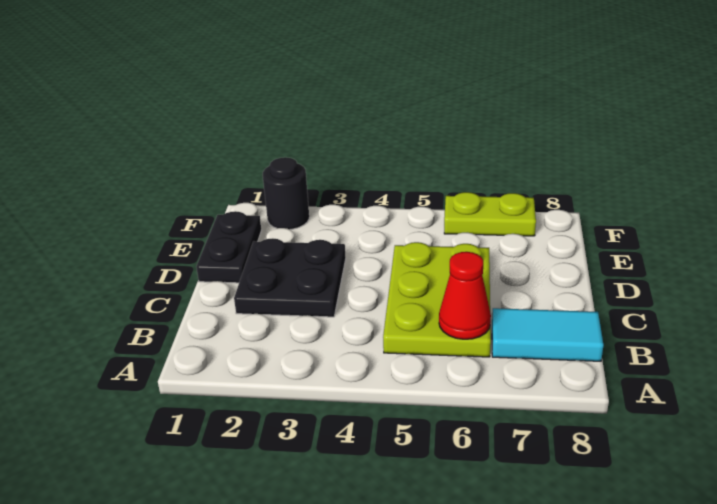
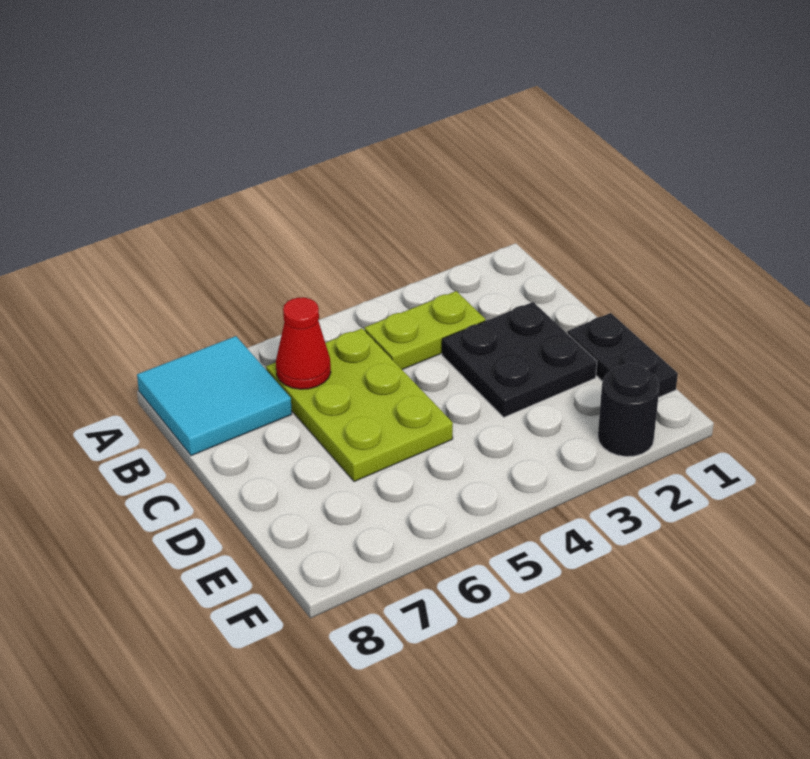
cyan 1x2 tile [492,308,604,361] -> cyan 2x2 tile [137,336,292,456]
lime 1x2 plate [444,192,536,236] -> lime 1x2 plate moved to [364,291,486,369]

